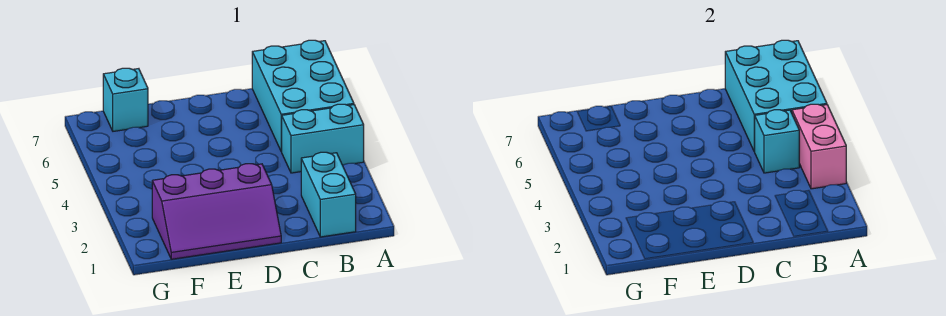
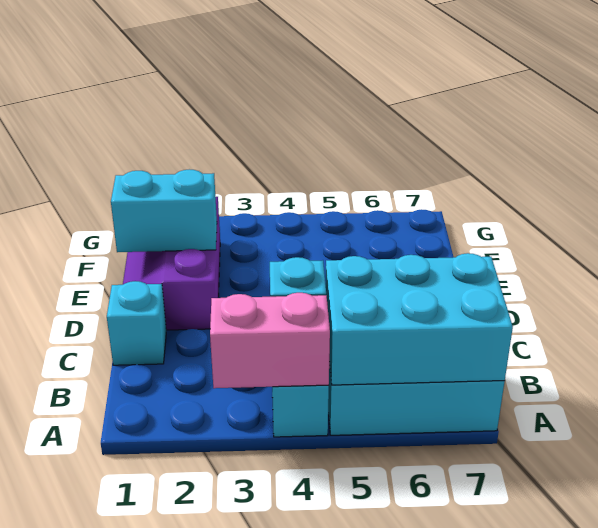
cyan 1x2 brick [301,152,356,237] -> cyan 1x2 brick moved to [111,169,217,252]
cyan 1x1 brick [103,68,148,131] -> cyan 1x1 brick moved to [107,281,166,365]

